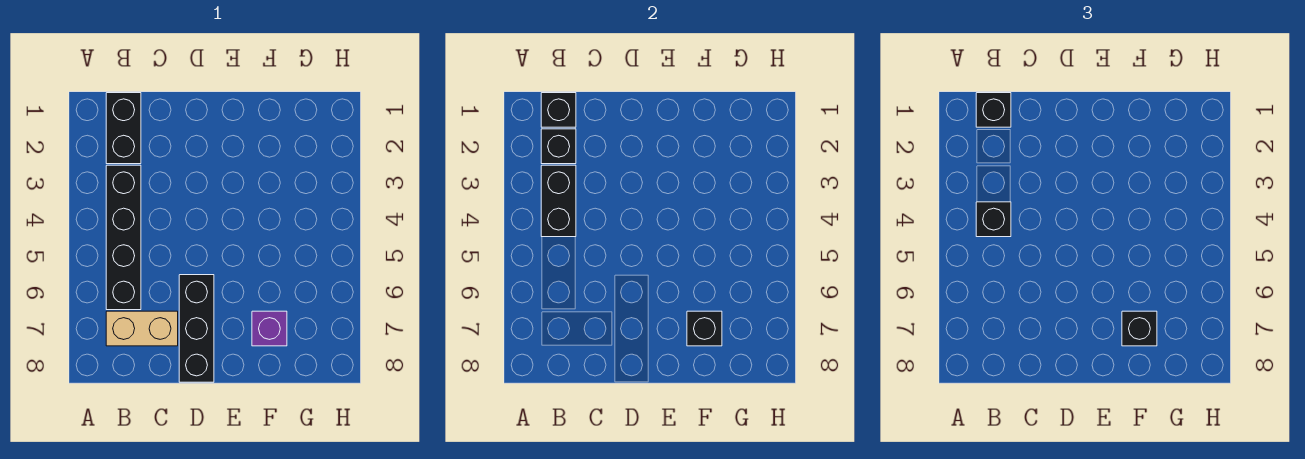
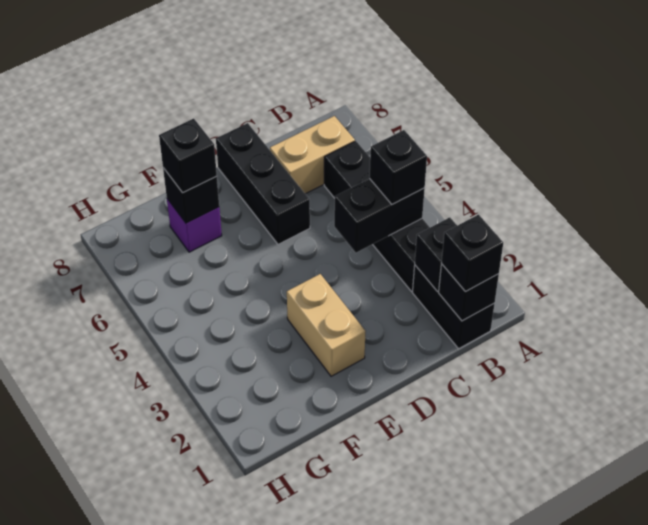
black 1x2 brick [541,165,576,237] -> black 1x2 brick turned to [334,179,425,253]
none -> tan 1x2 brick [287,274,365,376]

